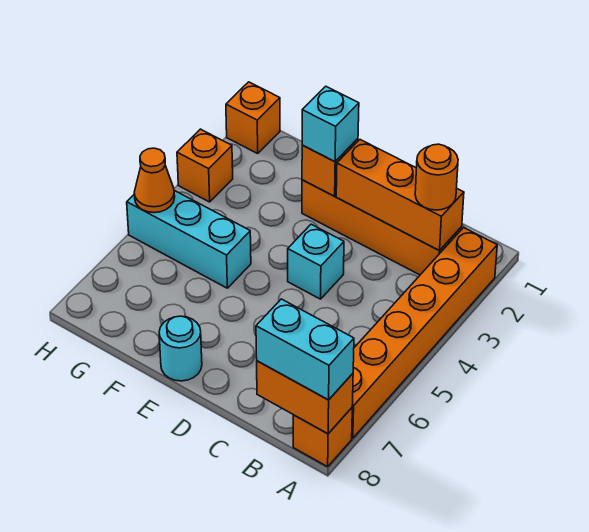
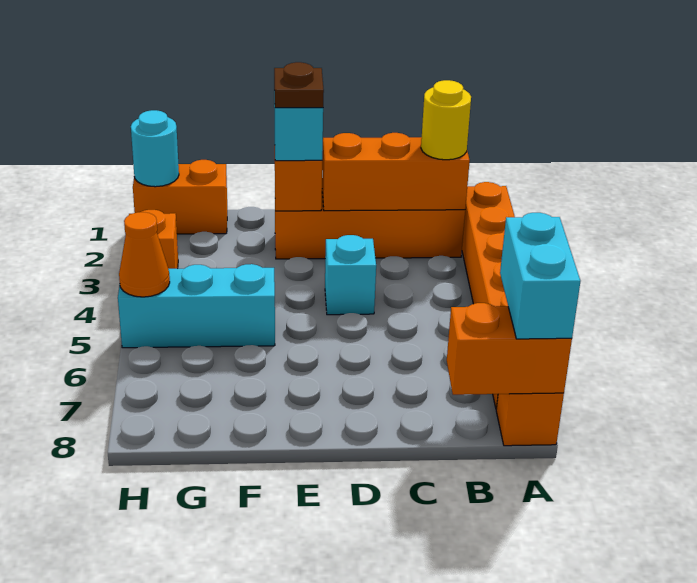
cyan 1x2 brick [256,299,354,400] -> cyan 1x2 brick turned to [500,213,580,339]
orange 1x1 round brick [415,144,458,210] -> yellow 1x1 round brick [421,80,471,160]
none -> brown 1x1 plate [274,62,324,108]
cyan 1x1 round brick [159,316,202,381] -> cyan 1x1 round brick moved to [131,110,179,187]
orange 1x1 brick [226,82,280,153] -> orange 1x2 brick [133,160,227,234]

